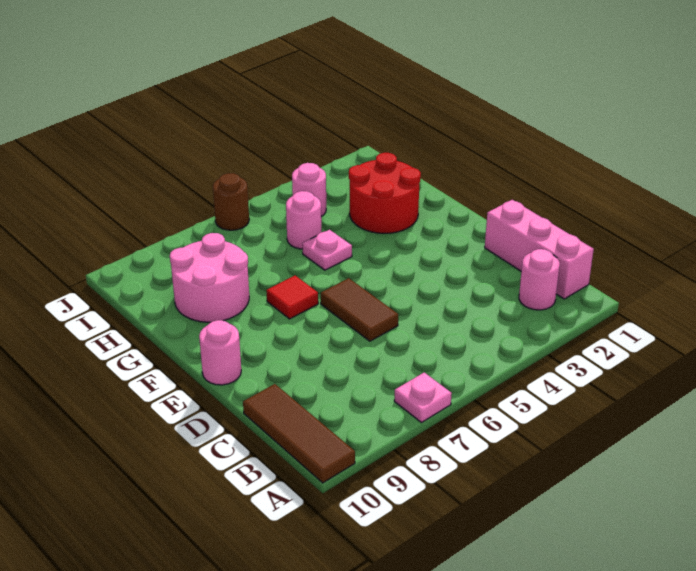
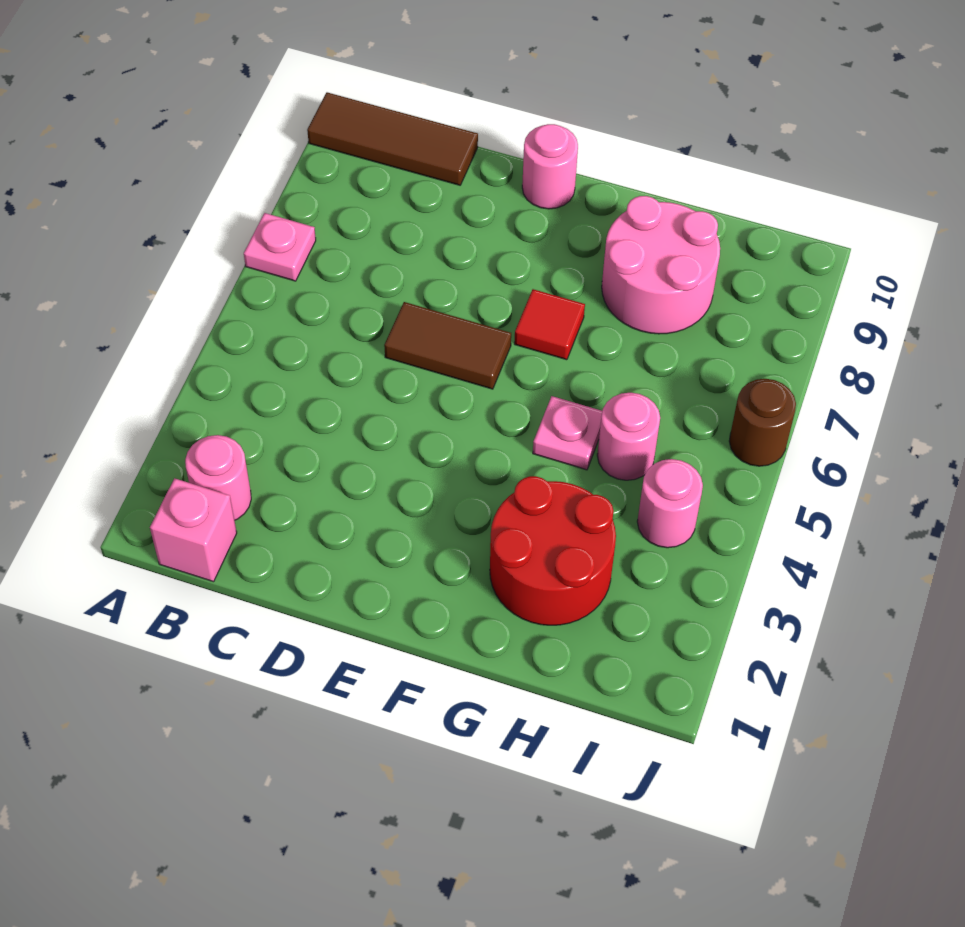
pink 1x3 brick [485,200,594,299] -> pink 1x1 brick [150,478,237,582]

